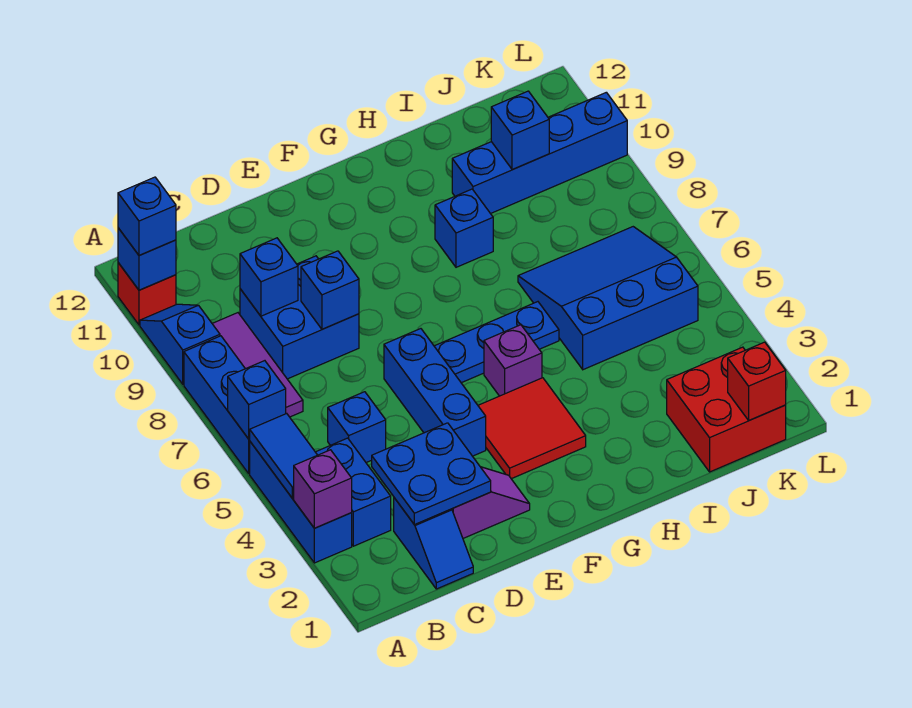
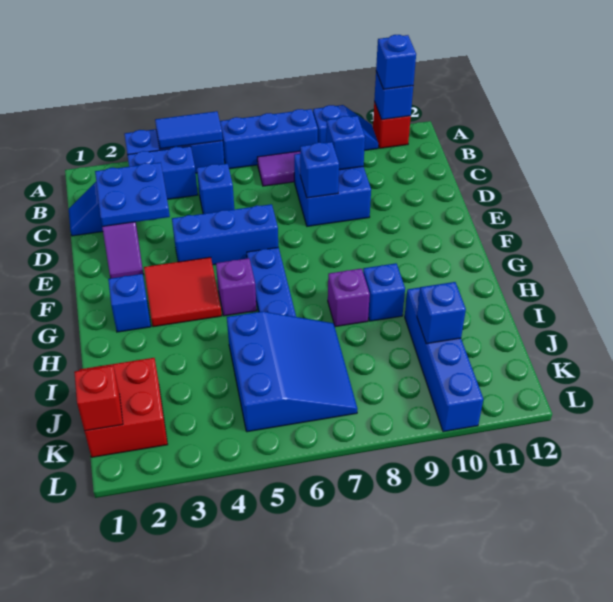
purple 1x1 brick [294,450,352,528] -> purple 1x1 brick moved to [328,269,370,327]
blue 1x1 brick [228,361,286,439] -> blue 1x1 brick moved to [108,274,151,332]

